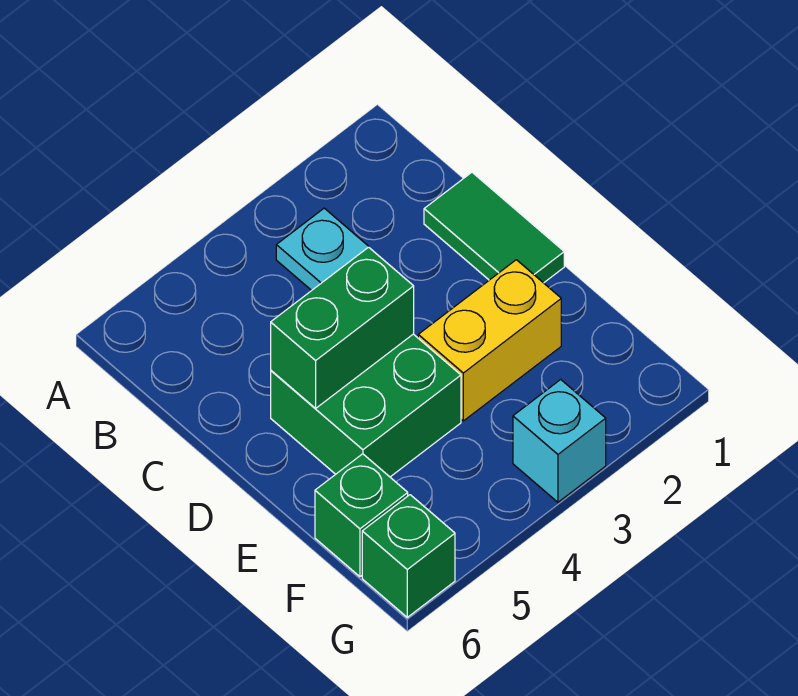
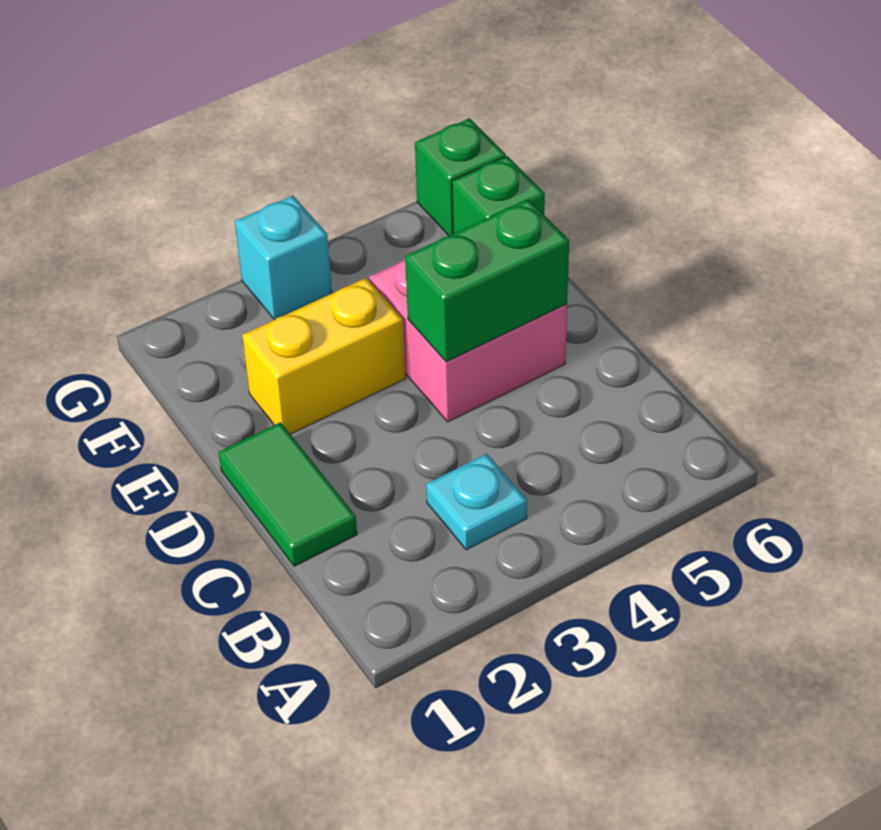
green 2x2 brick [271,334,461,477] -> pink 2x2 brick [369,260,567,422]

